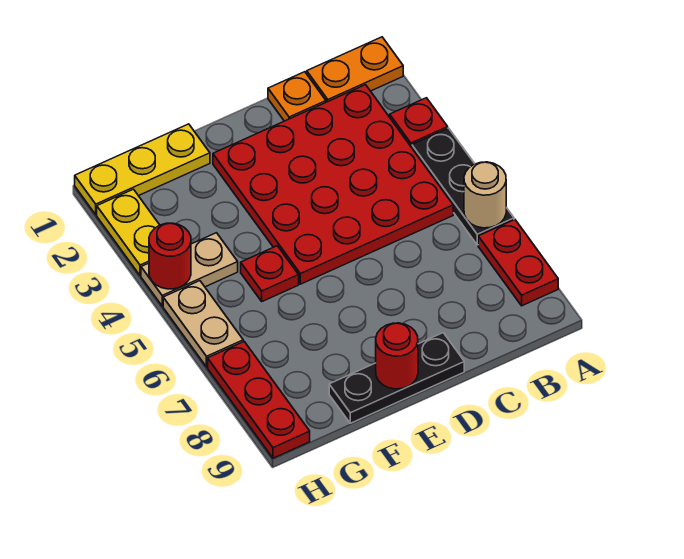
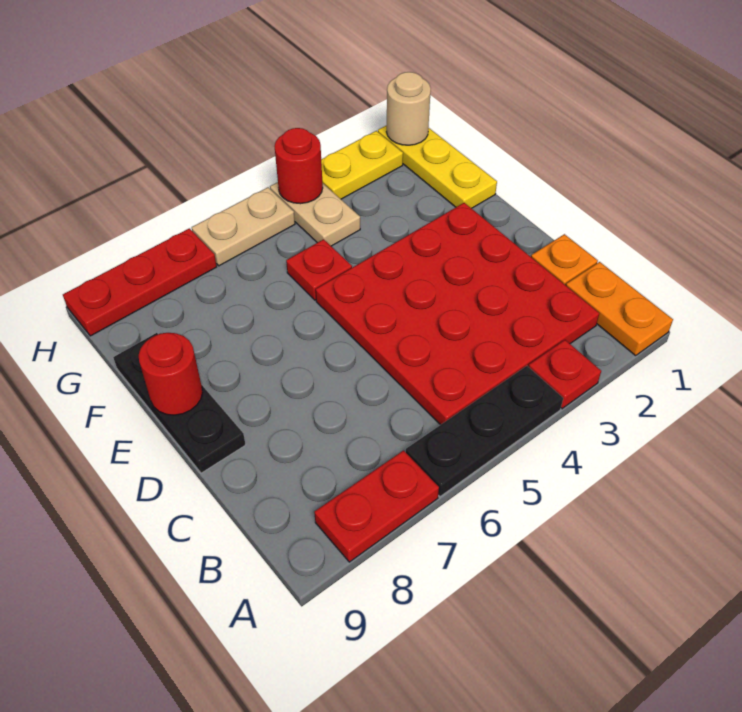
tan 1x1 round brick [464,162,506,228] -> tan 1x1 round brick moved to [386,72,431,145]

